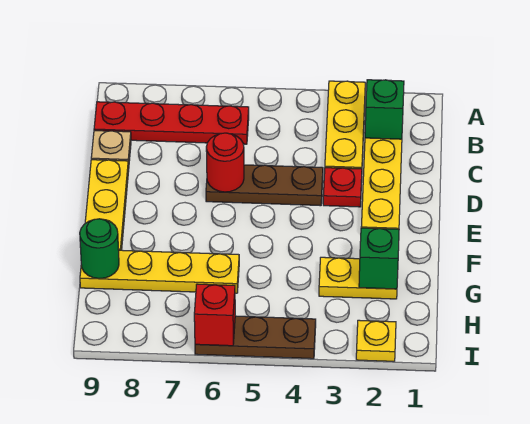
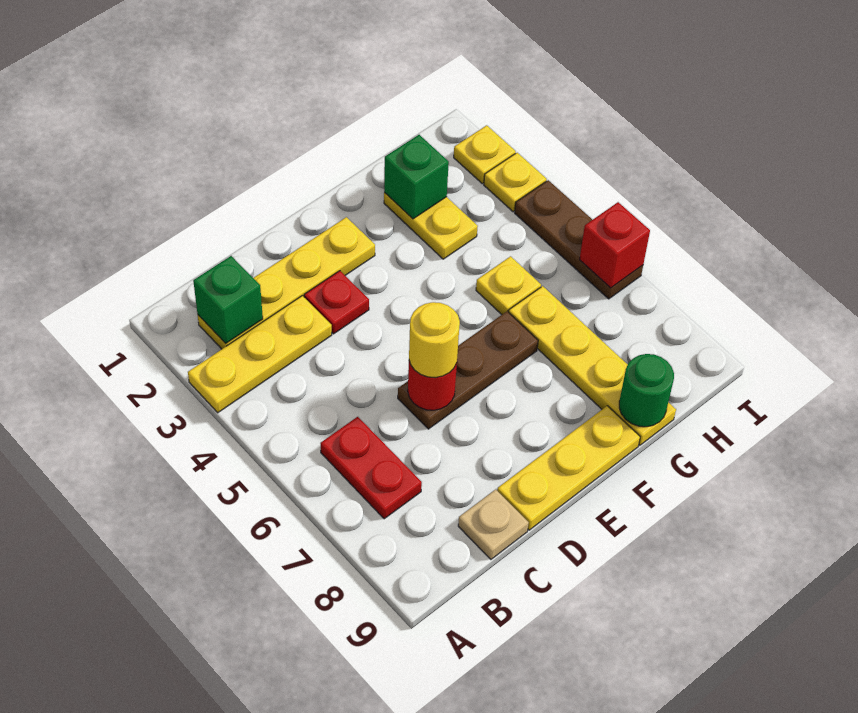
red 1x4 plate [94,102,249,144] -> red 1x2 plate [320,417,422,519]
brown 1x3 plate [206,165,323,206] -> brown 1x3 plate turned to [398,311,538,429]
none -> yellow 1x1 round brick [409,302,460,378]
none -> yellow 1x1 plate [476,256,541,315]
none -> yellow 1x1 plate [484,153,547,212]

